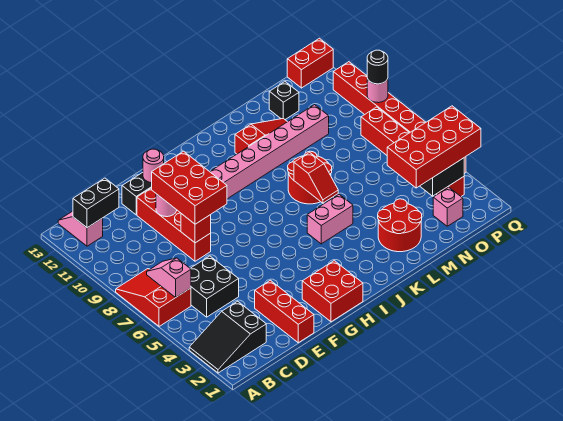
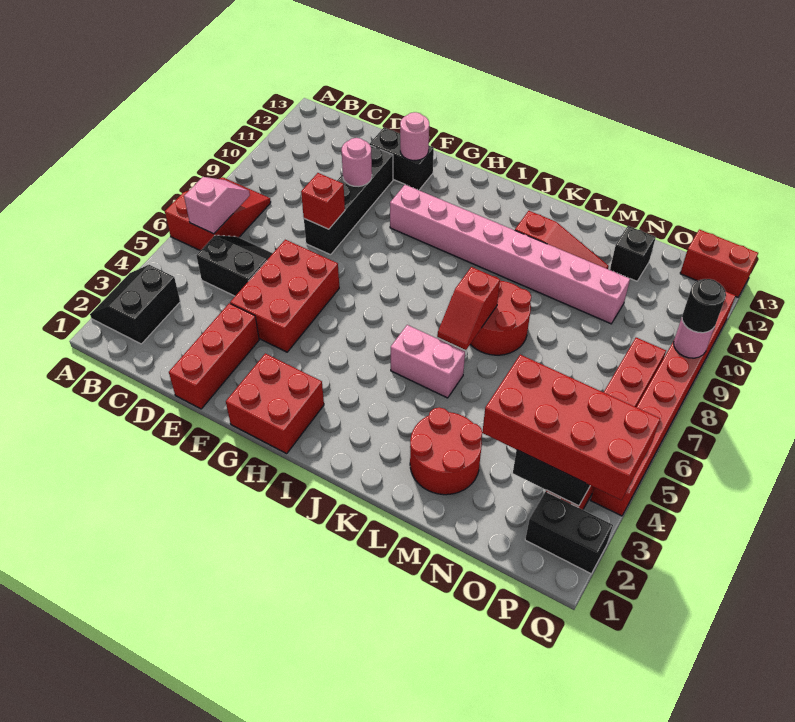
black 2x3 slope [189,301,266,373] -> black 2x2 slope [90,265,180,344]
pink 1x2 slope [58,211,103,246] -> none
black 1x2 brick [73,178,119,228] -> black 1x2 brick moved to [525,492,613,574]
black 2x2 brick [190,256,239,317] -> black 2x2 slope [196,235,273,296]
red 1x4 brick [137,188,211,261] -> black 1x4 brick [304,146,393,255]
red 2x3 brick [152,151,227,224] -> red 2x3 brick moved to [230,240,339,352]
pink 1x1 brick [433,187,463,226] -> none

